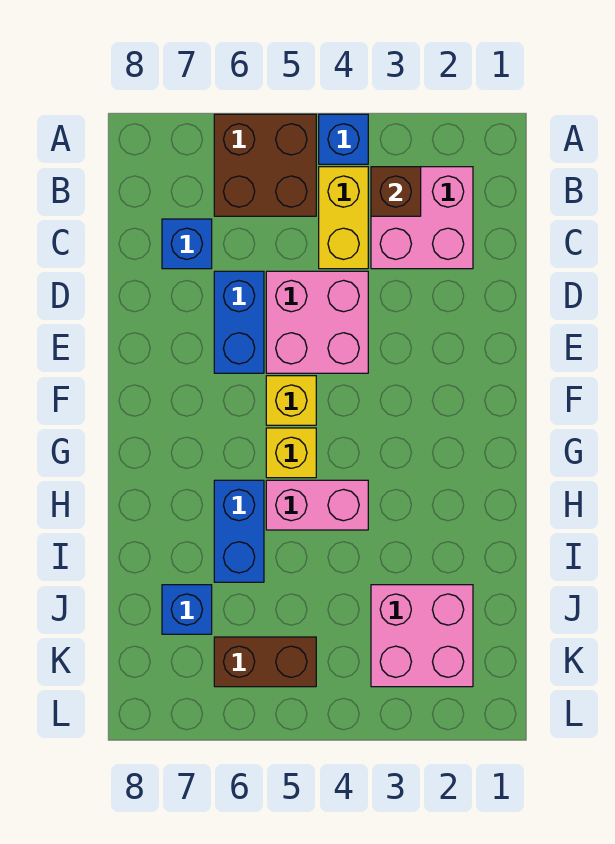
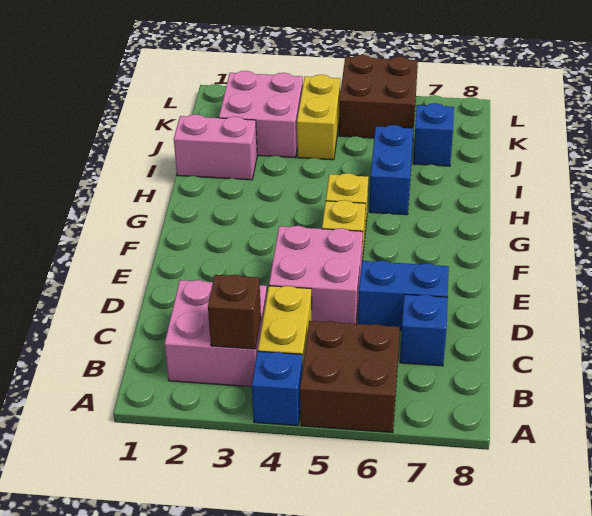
blue 1x2 brick [214,271,264,373] -> blue 1x2 brick turned to [358,261,449,331]
pink 1x2 brick [266,480,368,530] -> pink 1x2 brick moved to [174,114,257,180]
none -> yellow 1x2 brick [297,75,340,160]
brown 1x2 brick [214,637,316,687] -> brown 2x2 brick [339,55,418,138]

